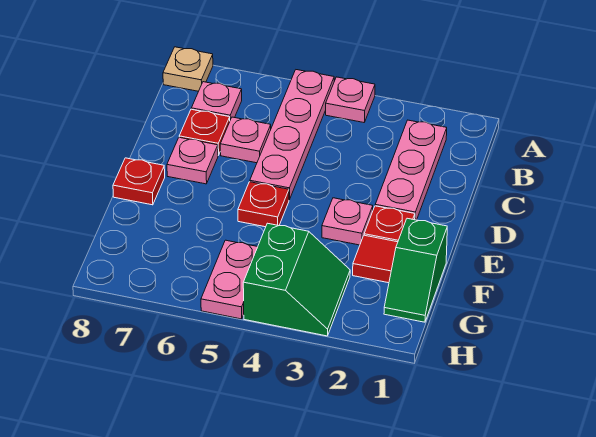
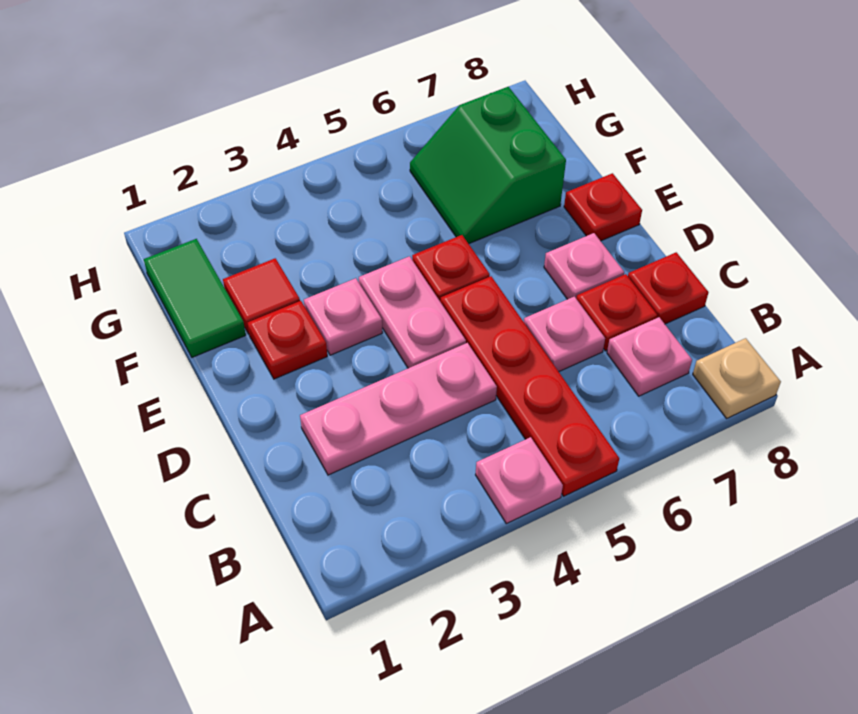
pink 1x4 plate [250,70,334,200] -> red 1x4 plate [440,276,619,496]
pink 1x3 plate [375,120,447,220] -> pink 1x3 plate turned to [300,343,497,475]
none -> red 1x1 plate [628,252,708,324]
green 1x2 slope [384,218,447,322] -> green 1x2 tile [144,239,246,357]
green 2x2 slope [243,223,350,336] -> green 2x2 slope moved to [410,87,566,244]
pink 1x2 plate [201,240,257,319] -> pink 1x2 plate moved to [359,256,466,368]

